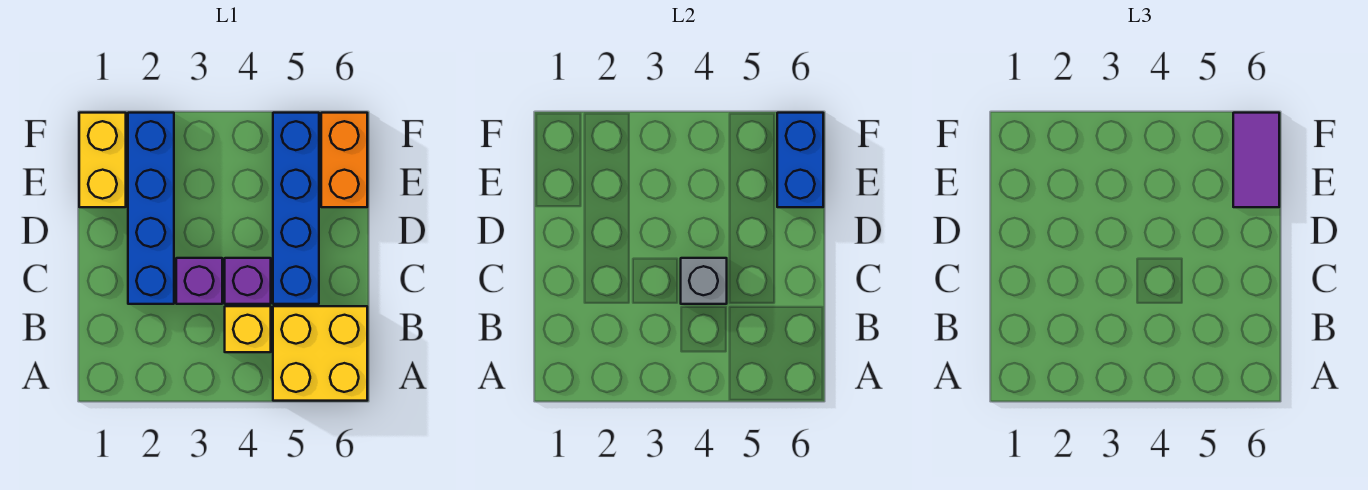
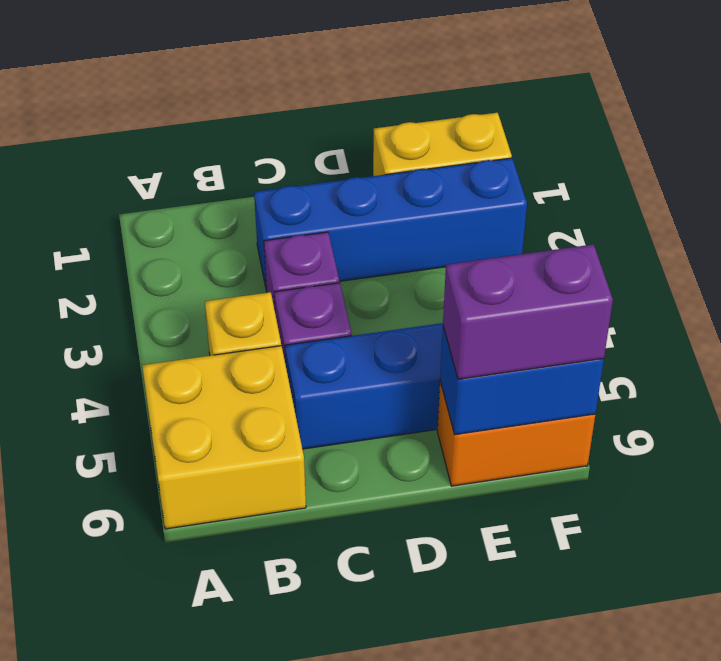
grey 1x1 brick [681,258,727,304] -> none
purple 1x2 tile [1233,113,1279,207] -> purple 1x2 brick [443,244,613,379]

